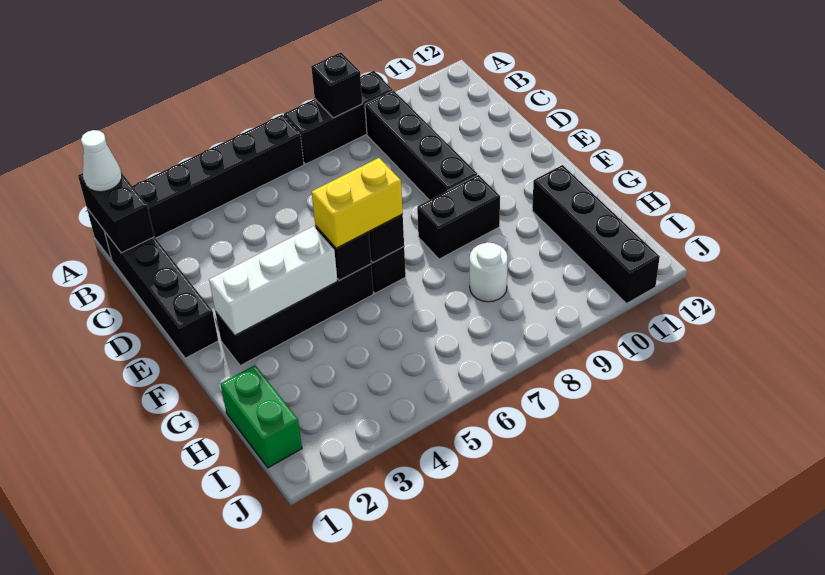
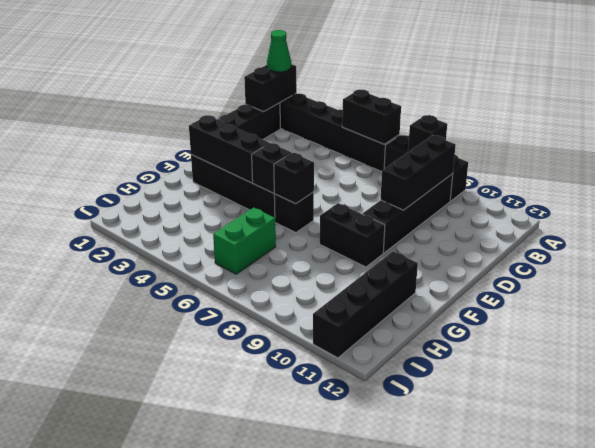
white 1x1 cone [81,130,122,192] -> green 1x1 cone [267,30,291,72]
none -> black 1x2 brick [342,89,401,144]
none -> black 1x3 brick [381,135,456,210]
white 1x3 brick [209,226,337,335] -> black 1x3 brick [189,115,269,183]
yellow 1x2 brick [312,158,403,248] -> none
green 1x2 brick [221,365,302,468] -> green 1x2 brick moved to [213,208,276,274]
white 1x1 round brick [470,242,508,302] -> none

